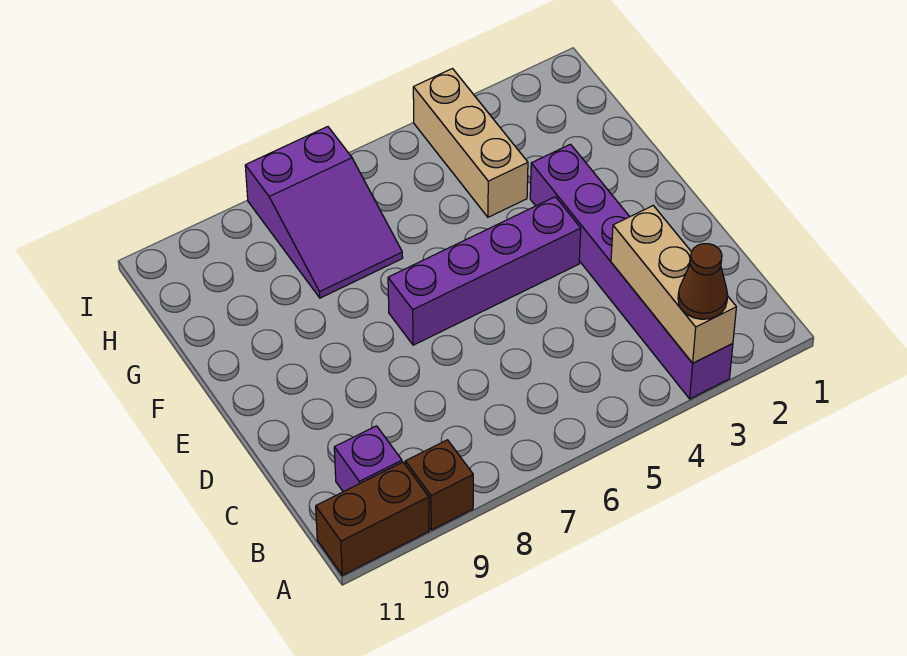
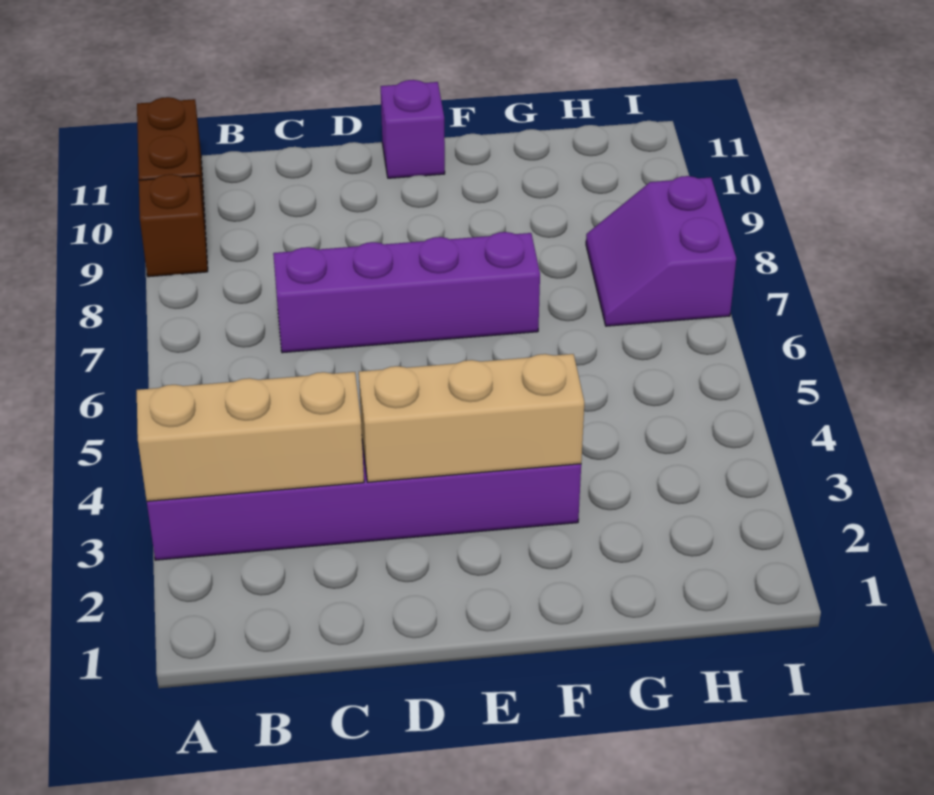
brown 1x1 cone [678,244,728,319] -> none
purple 1x1 brick [334,426,402,492] -> purple 1x1 brick moved to [381,80,445,178]
purple 1x4 brick [388,197,581,345] -> purple 1x4 brick turned to [273,232,540,353]
tan 1x3 brick [413,69,528,217] -> tan 1x3 brick moved to [359,354,584,482]
purple 2x3 slope [245,127,403,298] -> purple 2x2 slope [586,176,736,326]

